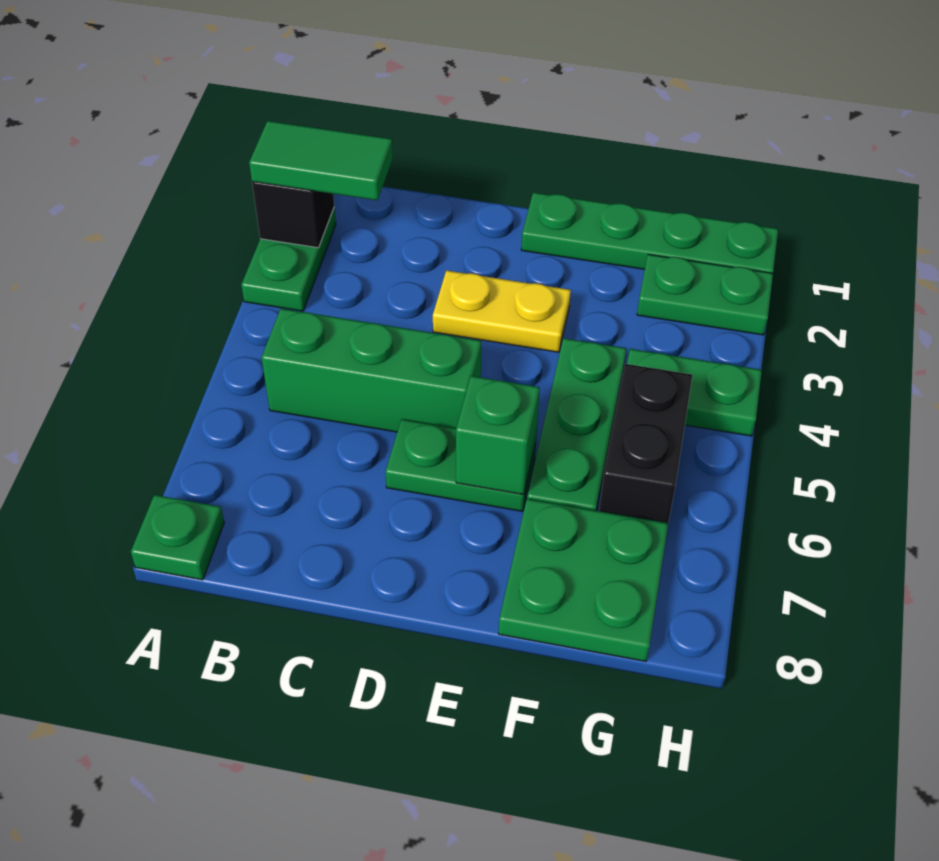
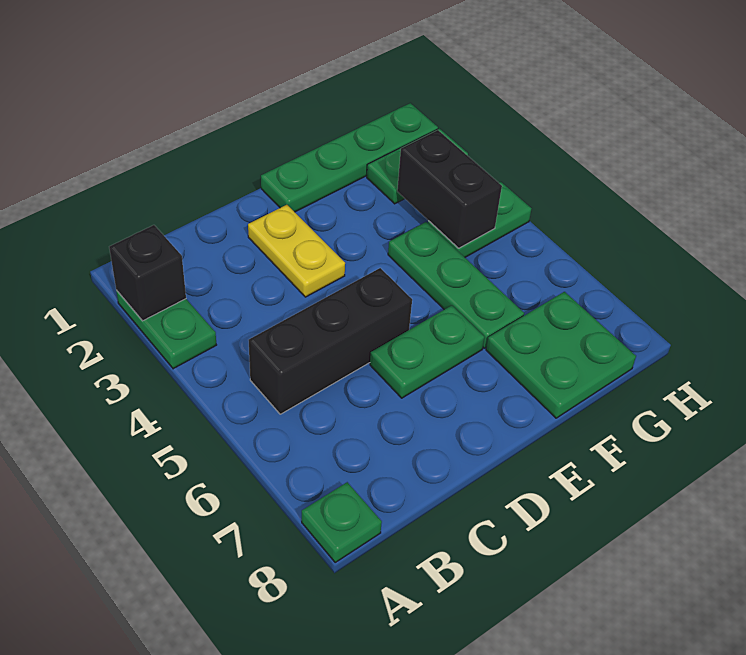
green 1x2 tile [249,121,393,200] -> none
green 1x3 brick [262,309,481,432] -> black 1x3 brick [249,268,412,414]
yellow 1x2 plate [433,270,571,352] -> yellow 1x2 plate turned to [248,205,345,297]
green 1x1 brick [456,376,540,495] -> none
black 1x2 brick [599,364,693,523] -> black 1x2 brick moved to [397,130,502,248]

